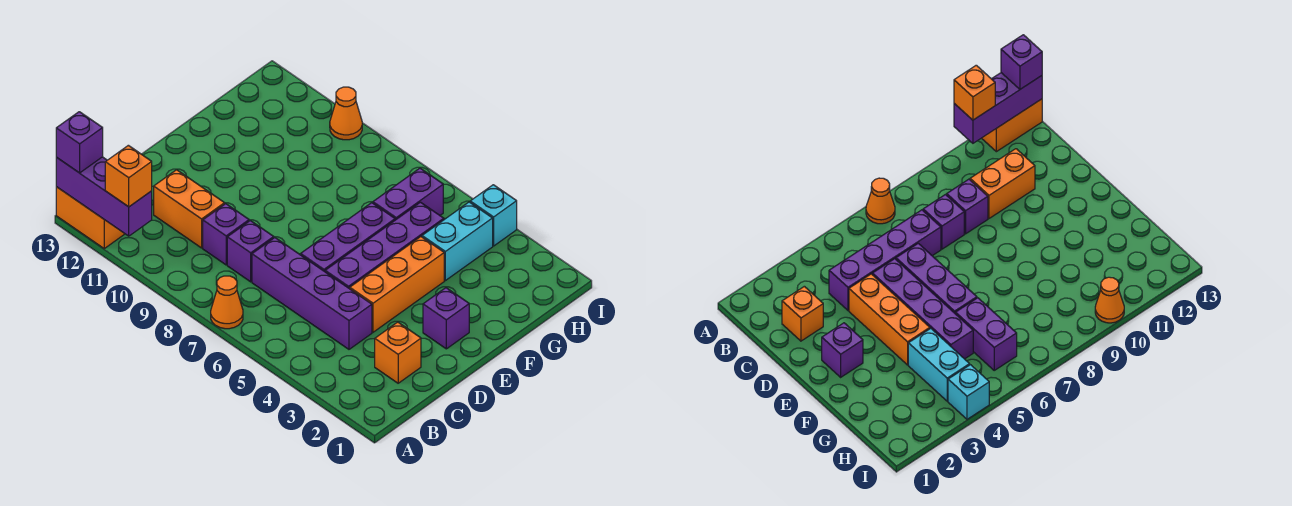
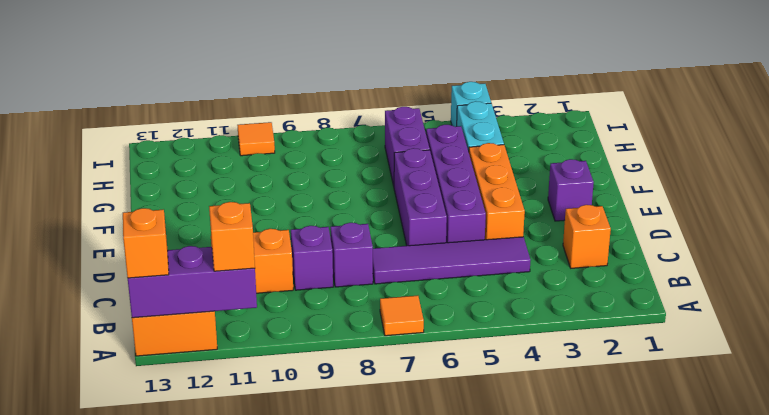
orange 1x1 cone [211,276,243,329] -> orange 1x1 tile [380,296,424,336]
purple 1x1 brick [56,112,103,173] -> orange 1x1 brick [123,208,169,278]
purple 1x4 brick [252,238,372,349] -> purple 1x4 tile [373,237,531,284]
orange 1x1 cone [330,87,362,140] -> orange 1x1 tile [238,122,275,156]

